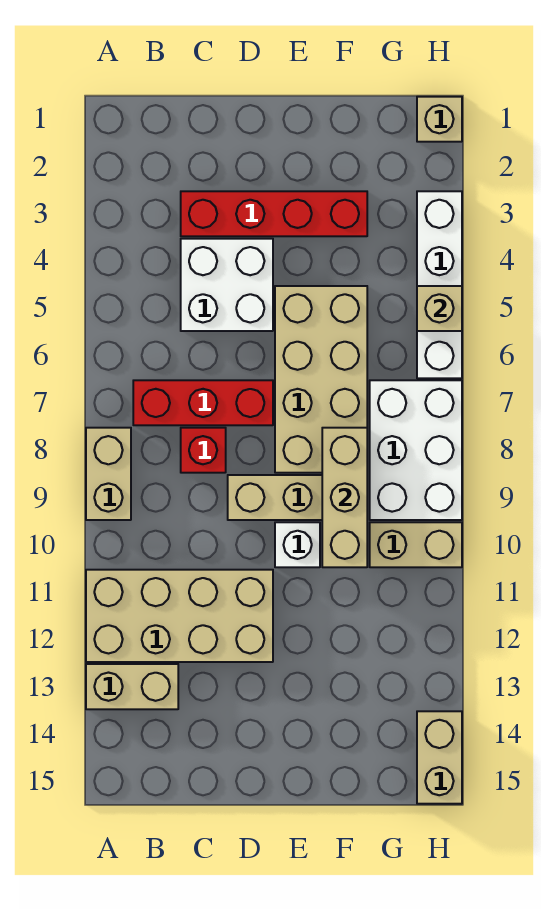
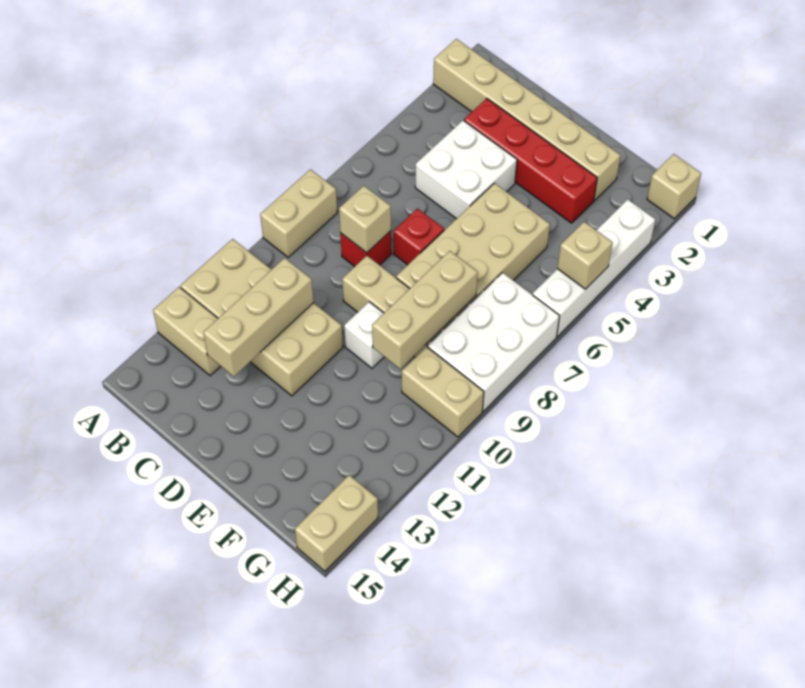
none -> tan 1x6 brick [433,39,621,200]
red 1x3 brick [133,380,273,425] -> red 1x1 brick [394,209,444,265]
none -> tan 1x1 brick [339,186,391,253]
none -> tan 1x3 brick [203,258,314,377]

